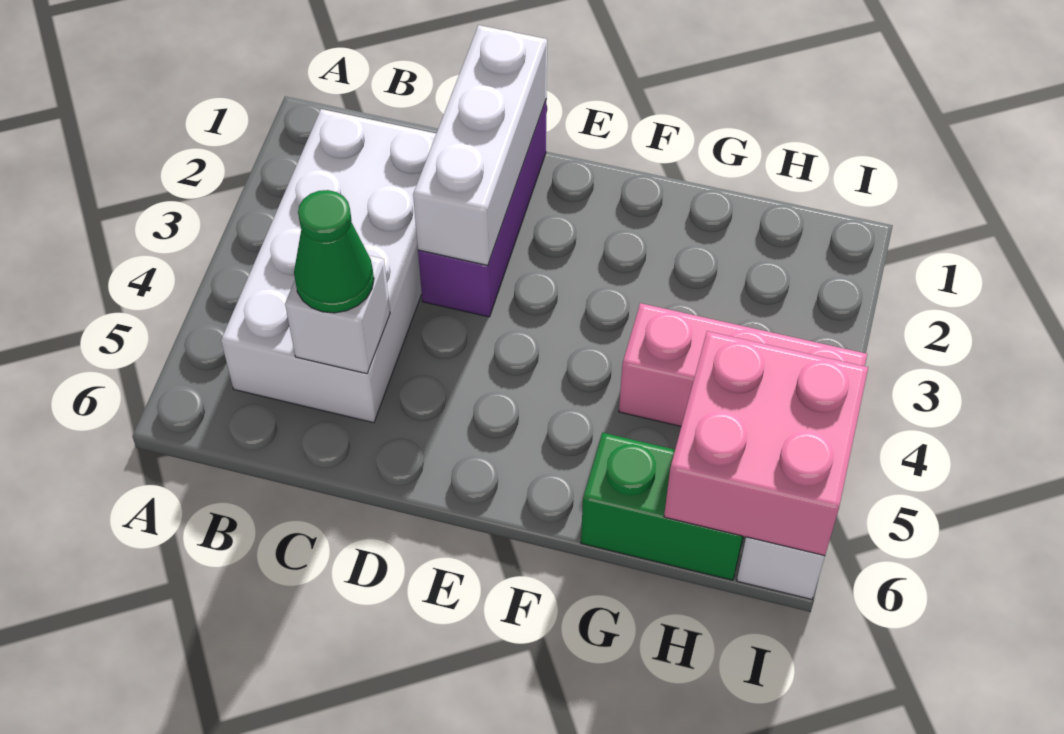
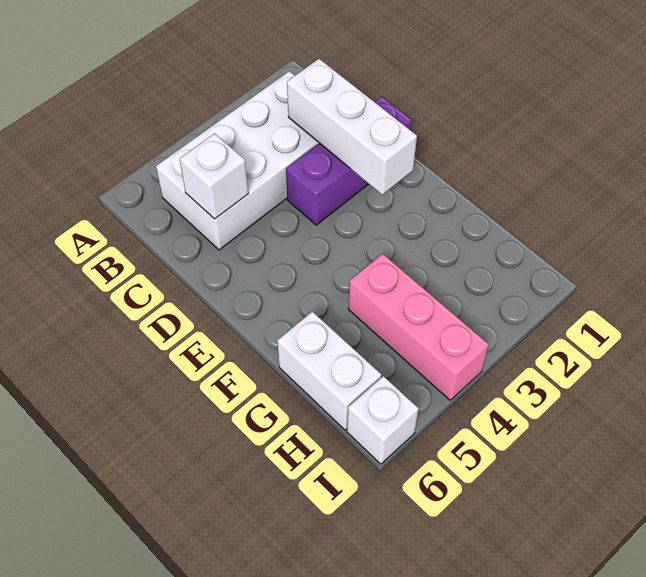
green 1x1 cone [294,190,374,313] -> none
white 1x3 brick [413,25,547,265] -> white 1x3 brick turned to [287,59,417,195]
green 1x2 brick [581,433,743,580] -> white 1x2 brick [277,311,381,430]
pink 2x2 brick [664,331,868,556] -> none

